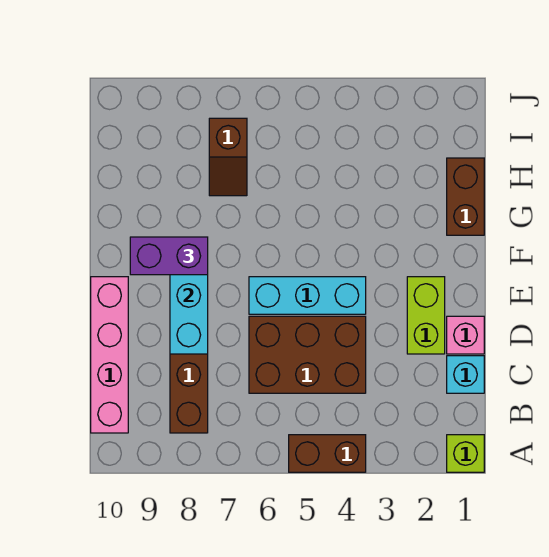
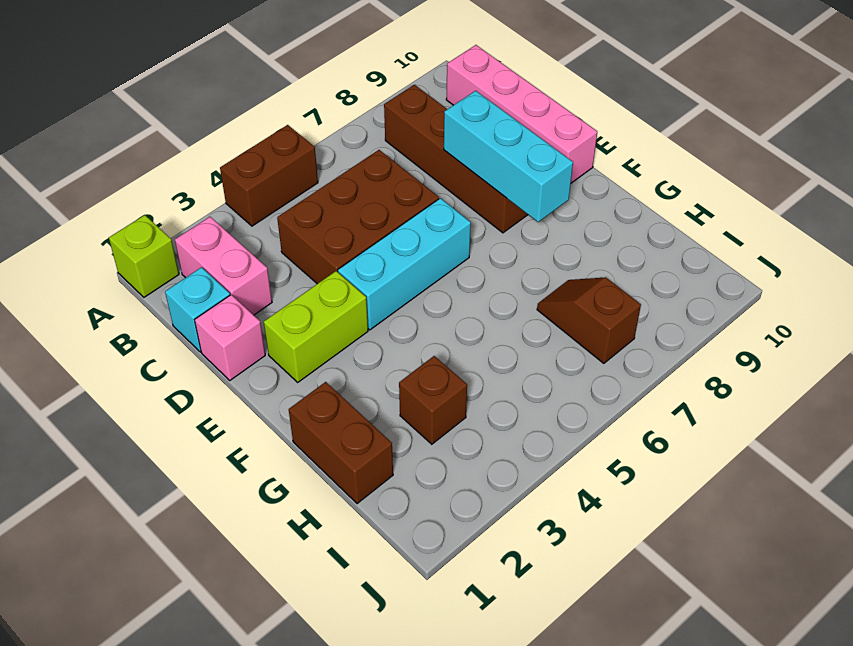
none -> pink 1x2 brick [175,217,272,315]
lime 1x2 brick [407,277,445,354] -> lime 1x2 brick turned to [264,271,368,382]
purple 1x2 brick [130,237,208,275] -> none
none -> brown 1x1 brick [399,356,467,444]

